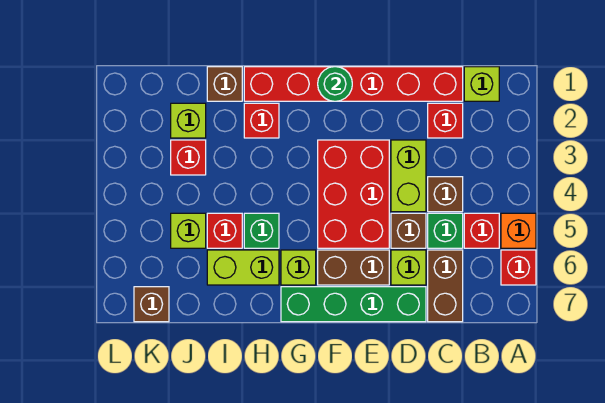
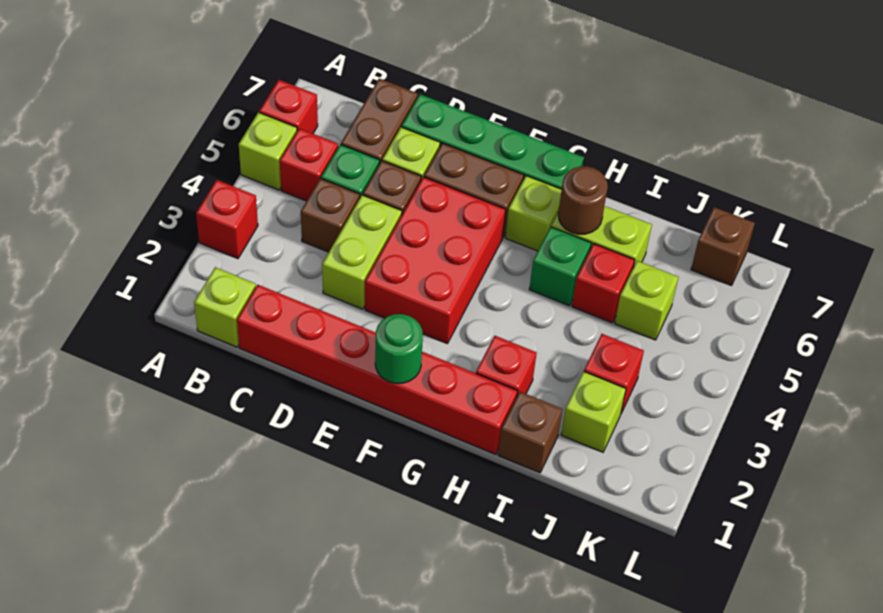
orange 1x1 brick [501,213,536,248] -> lime 1x1 brick [239,112,297,190]
red 1x1 brick [428,103,463,138] -> red 1x1 brick moved to [196,180,258,259]
none -> brown 1x1 round brick [558,166,608,234]

